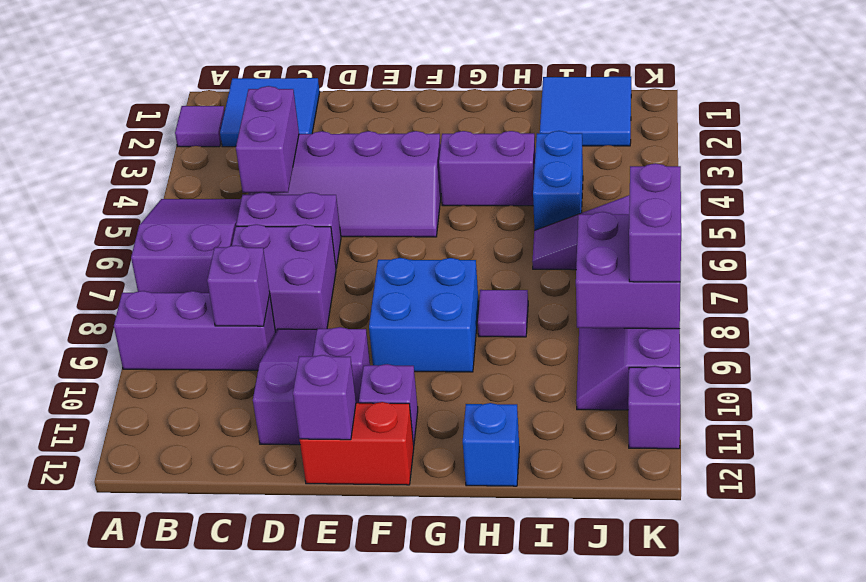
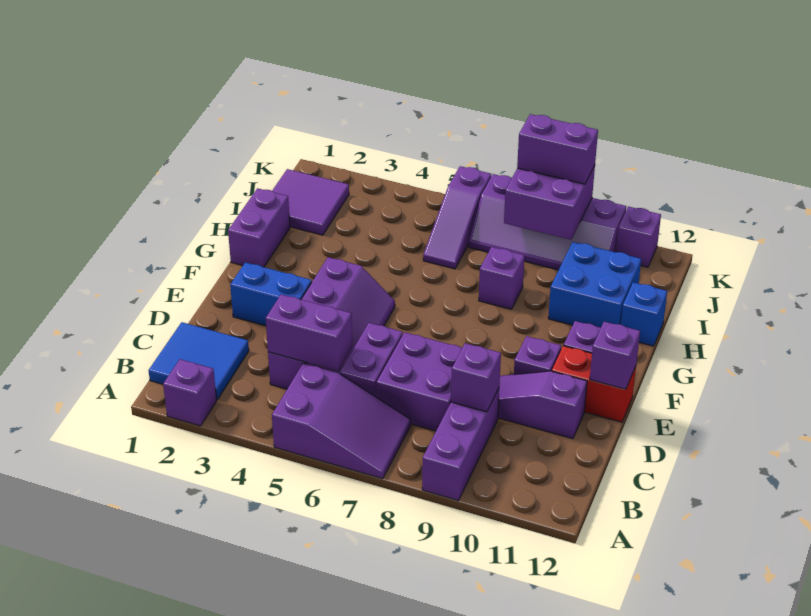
purple 1x1 tile [175,106,225,147] -> purple 1x1 brick [163,359,217,426]
purple 2x3 slope [131,199,241,293] -> purple 2x3 slope turned to [272,363,411,479]
red 1x2 brick [300,402,414,485] -> red 1x2 brick turned to [552,346,636,422]
blue 2x2 brick [369,258,479,372] -> blue 2x2 brick moved to [548,242,641,328]
purple 1x2 brick [439,131,535,206] -> purple 1x2 brick moved to [228,188,290,267]
purple 1x1 tile [477,290,528,337] -> purple 1x1 brick [479,247,525,309]
blue 2x2 tile [540,77,631,146] -> purple 2x2 tile [272,169,349,235]
blue 1x2 brick [533,131,583,231] -> blue 1x2 brick moved to [230,262,312,326]

